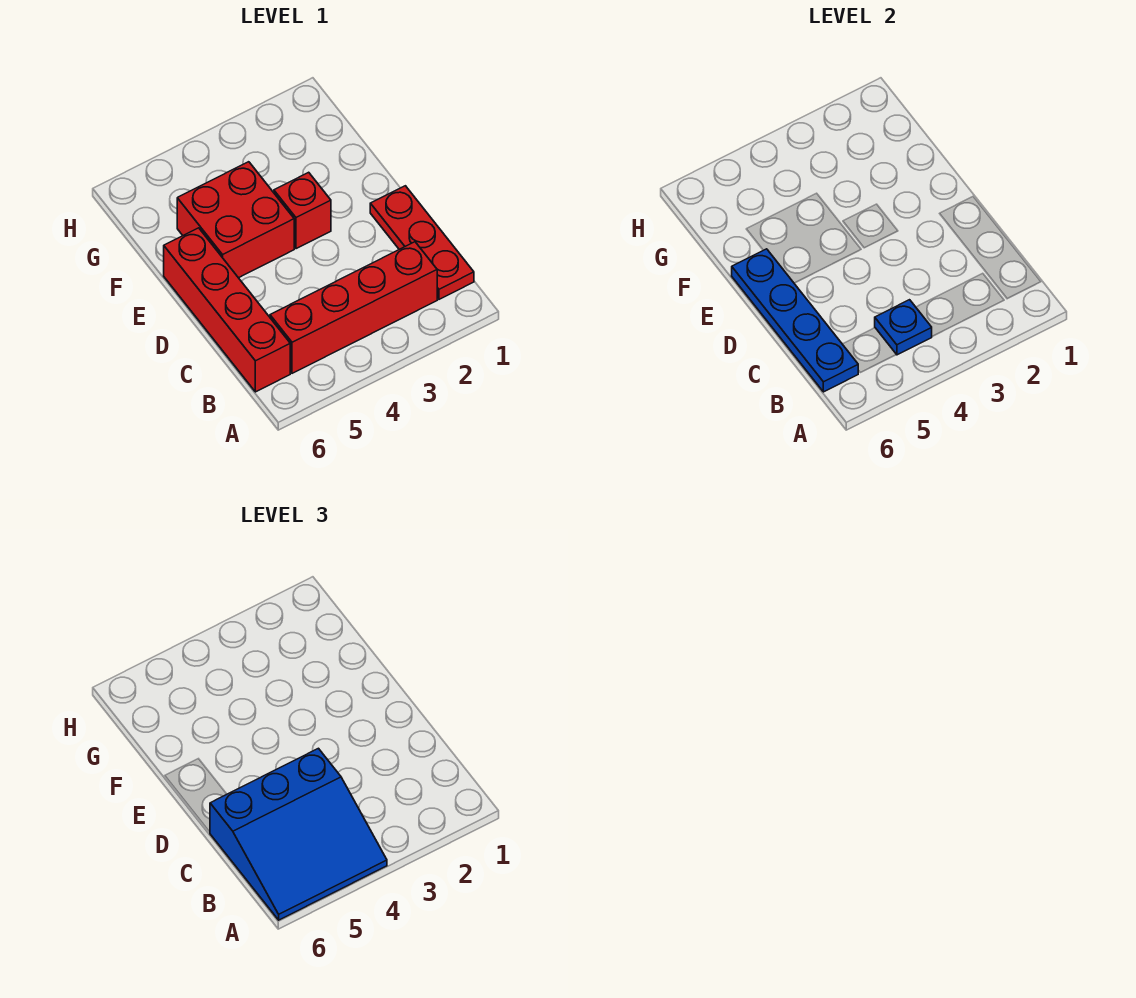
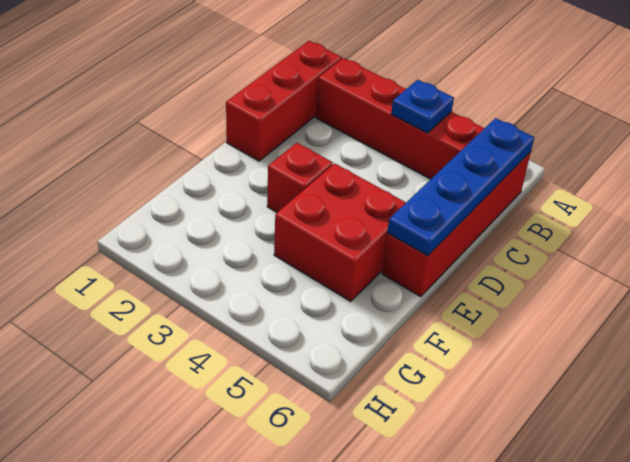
blue 3x3 slope [210,748,387,920] -> none
red 1x3 plate [370,186,474,299] -> red 1x3 brick [226,41,342,161]

